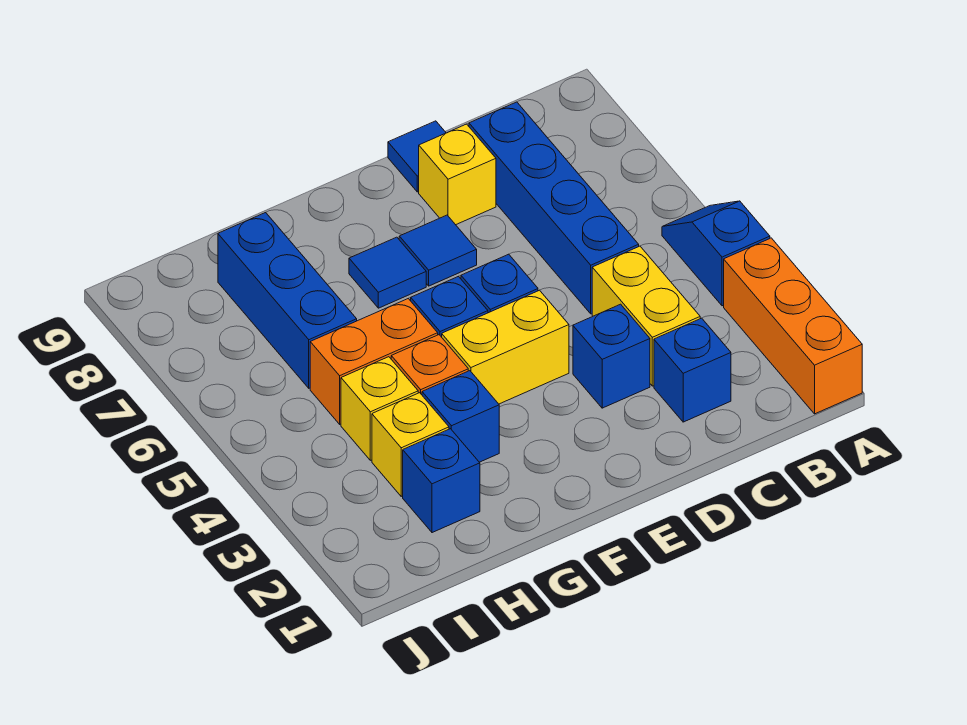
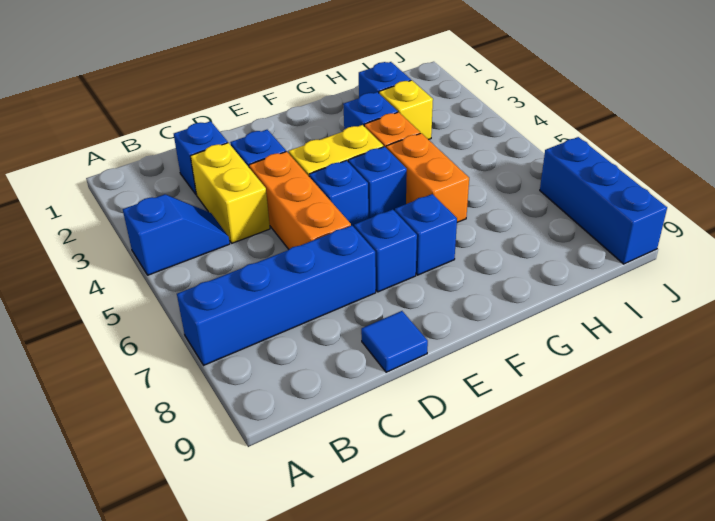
orange 1x3 brick [724,238,862,414] -> orange 1x3 brick moved to [249,151,351,249]
blue 1x2 slope [662,201,770,306] -> blue 1x2 slope turned to [123,194,230,275]
blue 1x4 brick [469,102,639,314] -> blue 1x4 brick turned to [177,225,376,365]
yellow 1x1 brick [419,124,496,225] -> none
blue 1x1 tile [399,215,477,286] -> blue 1x1 brick [354,209,417,292]
blue 1x1 tile [349,237,426,308] -> blue 1x1 brick [395,194,457,275]
orange 1x2 brick [310,299,438,424] -> orange 1x2 brick turned to [386,133,469,222]
yellow 1x1 brick [341,357,418,460] -> none
blue 1x3 brick [218,213,357,388] -> blue 1x3 brick moved to [540,137,667,264]

